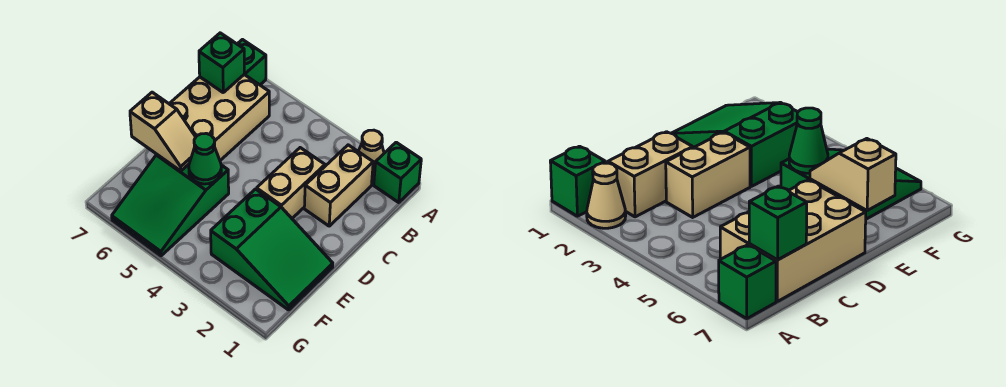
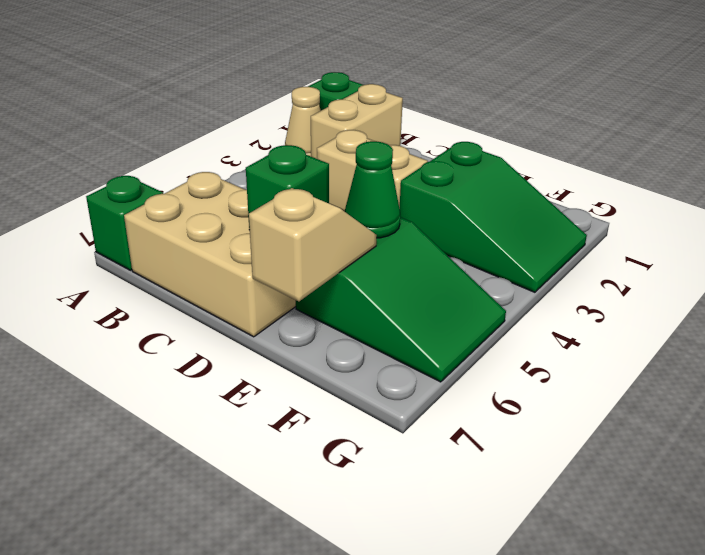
tan 1x2 brick [304,145,373,226] -> tan 1x2 brick turned to [311,84,403,159]
green 1x1 brick [199,33,244,92] -> green 1x1 brick moved to [246,145,329,230]
green 2x3 slope [211,189,333,310] -> green 2x3 slope turned to [400,142,587,292]

